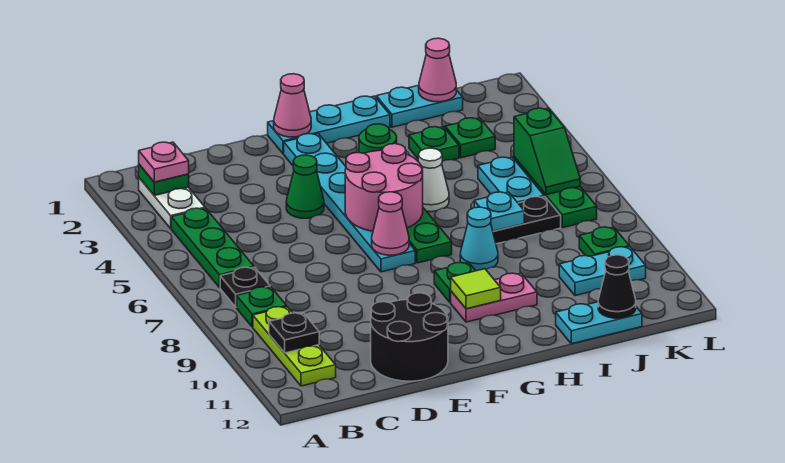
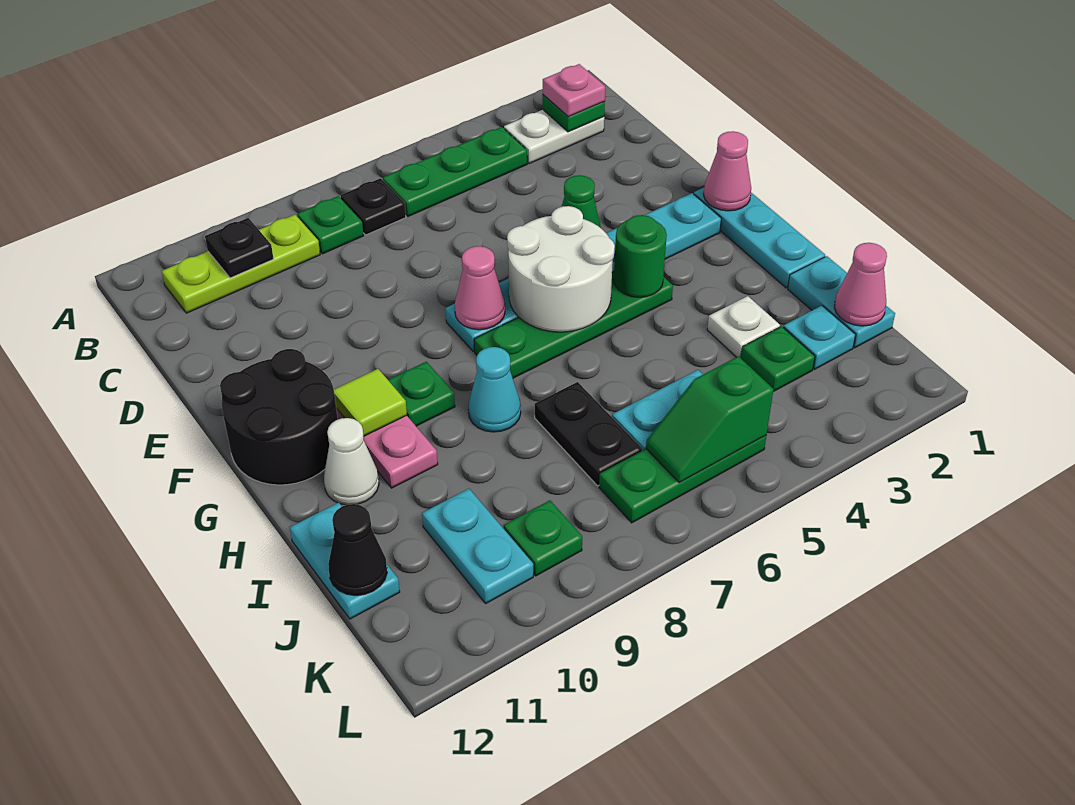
black 2x2 round brick [371,293,448,381] -> black 2x2 round brick moved to [220,349,338,485]
pink 2x2 round brick [345,144,423,231] -> white 2x2 round brick [507,206,615,332]
white 1x1 cone [418,148,449,212] -> white 1x1 cone moved to [324,418,379,505]
green 1x1 plate [409,127,459,162] -> white 1x1 plate [707,296,780,358]
cyan 1x1 plate [474,192,524,231] -> cyan 1x1 plate moved to [783,306,855,369]

